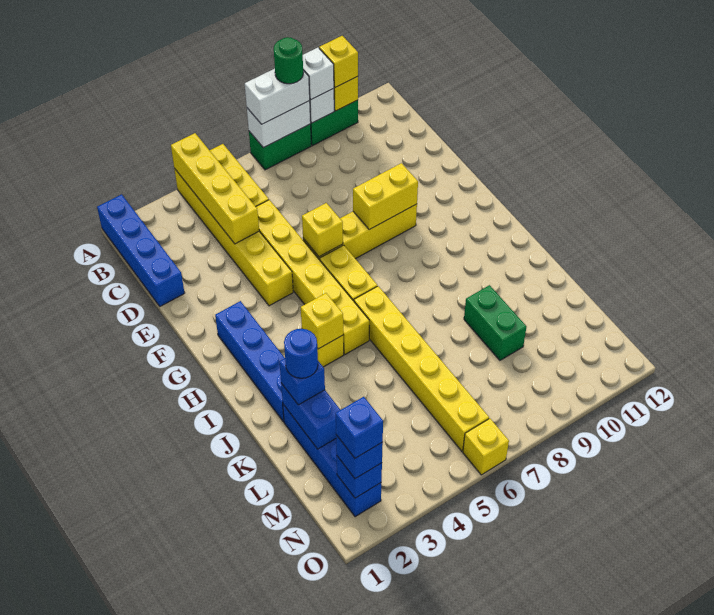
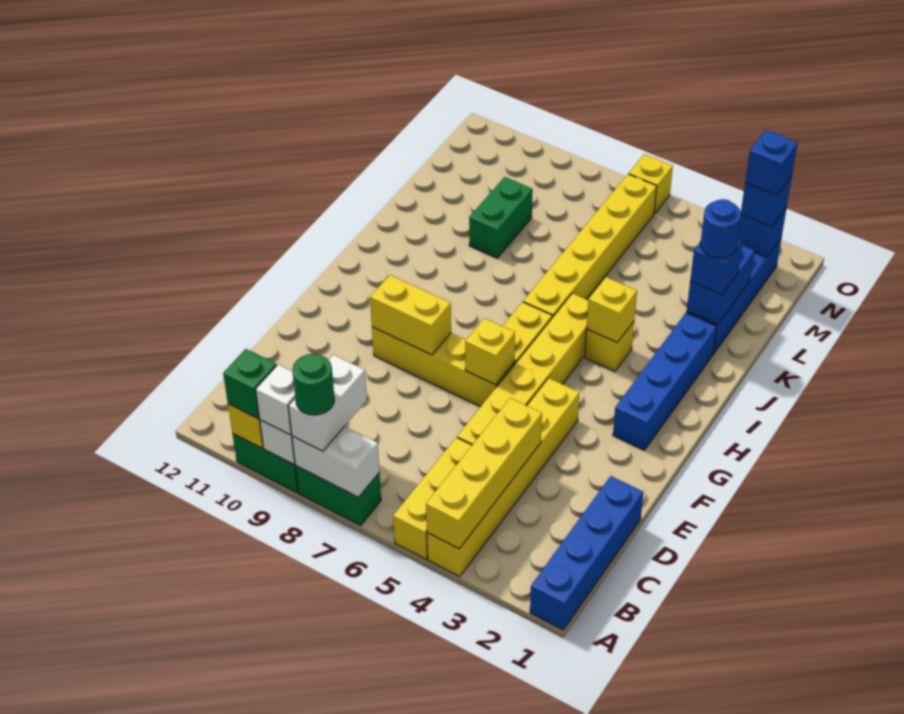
white 1x2 brick [245,69,310,124] -> white 1x2 brick turned to [288,355,367,451]
yellow 1x1 brick [319,36,358,88] -> green 1x1 brick [223,349,277,419]

